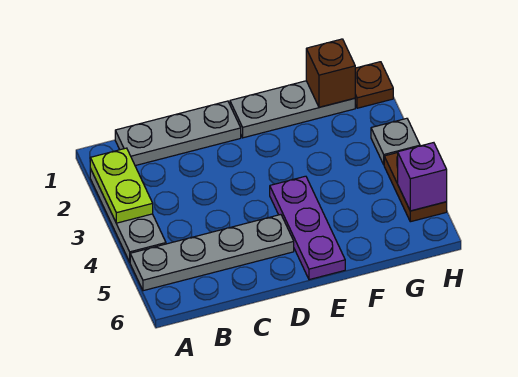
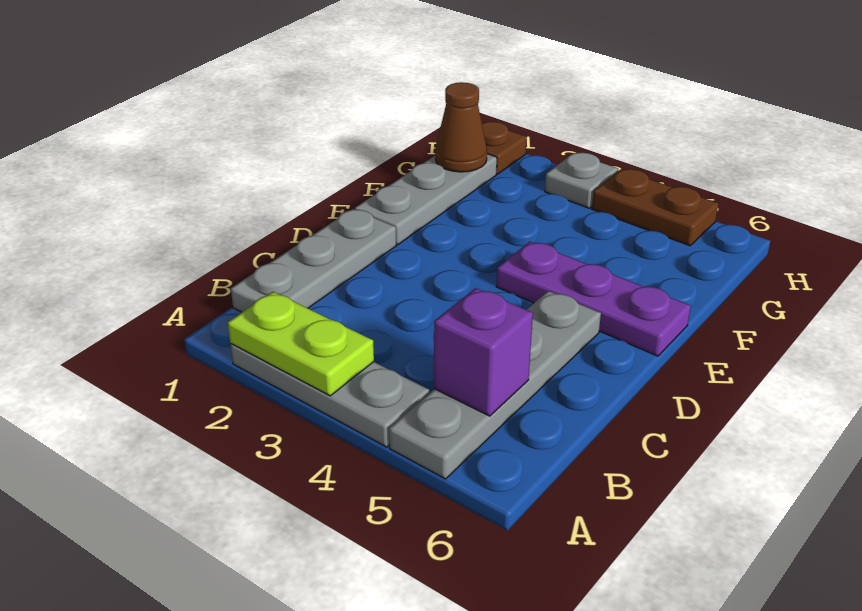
brown 1x1 brick [306,39,355,107] -> brown 1x1 cone [435,82,487,172]
purple 1x1 brick [398,143,447,211] -> purple 1x1 brick moved to [434,288,533,416]

